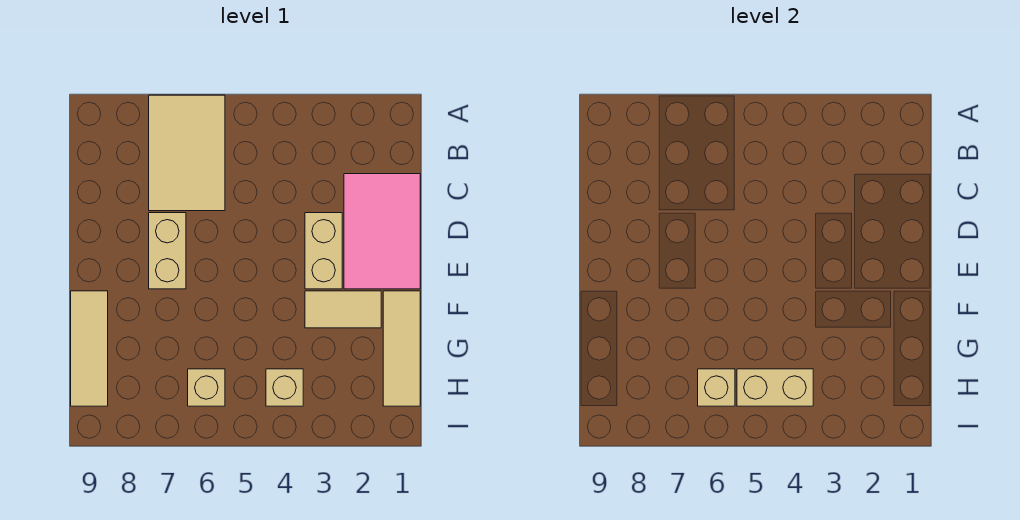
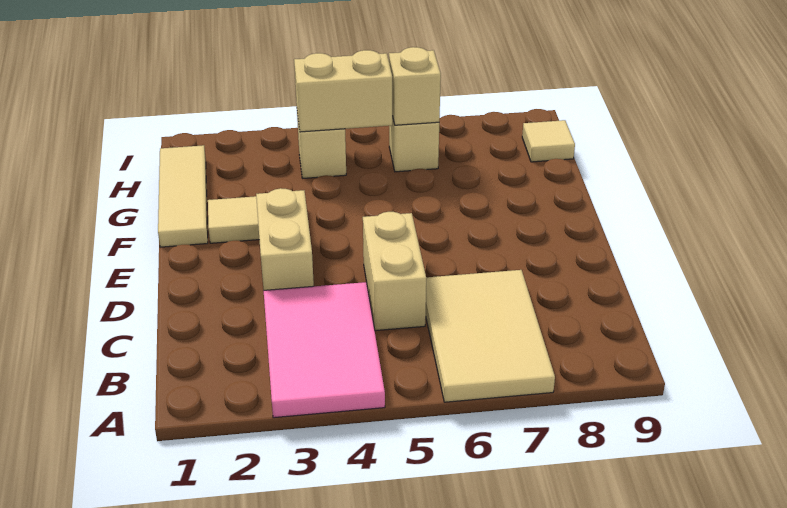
pink 2x3 tile [344,174,420,289] -> pink 2x3 tile moved to [264,282,385,418]
tan 1x2 brick [149,213,186,289] -> tan 1x2 brick moved to [363,212,426,331]
tan 1x3 tile [71,291,108,406] -> tan 1x1 tile [522,120,575,162]

